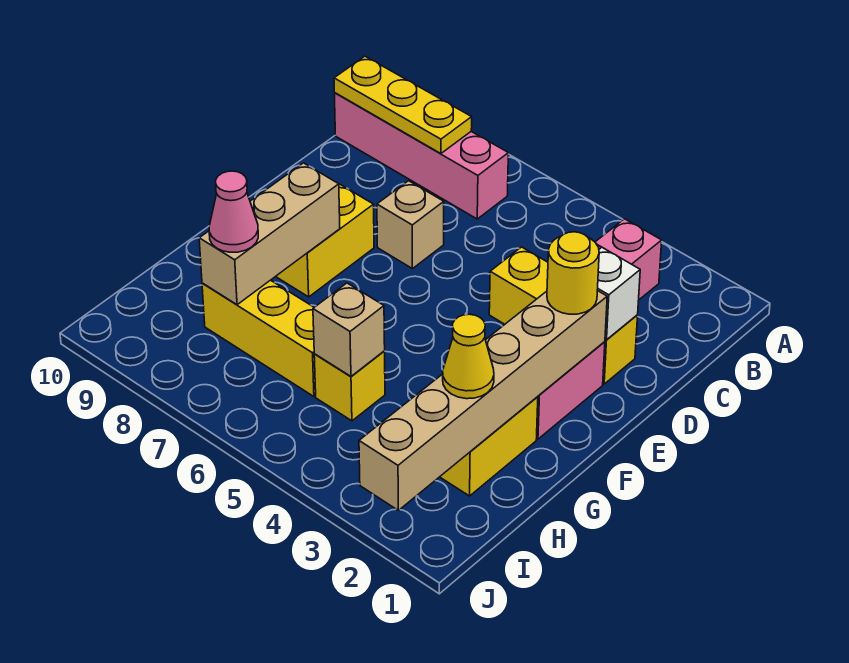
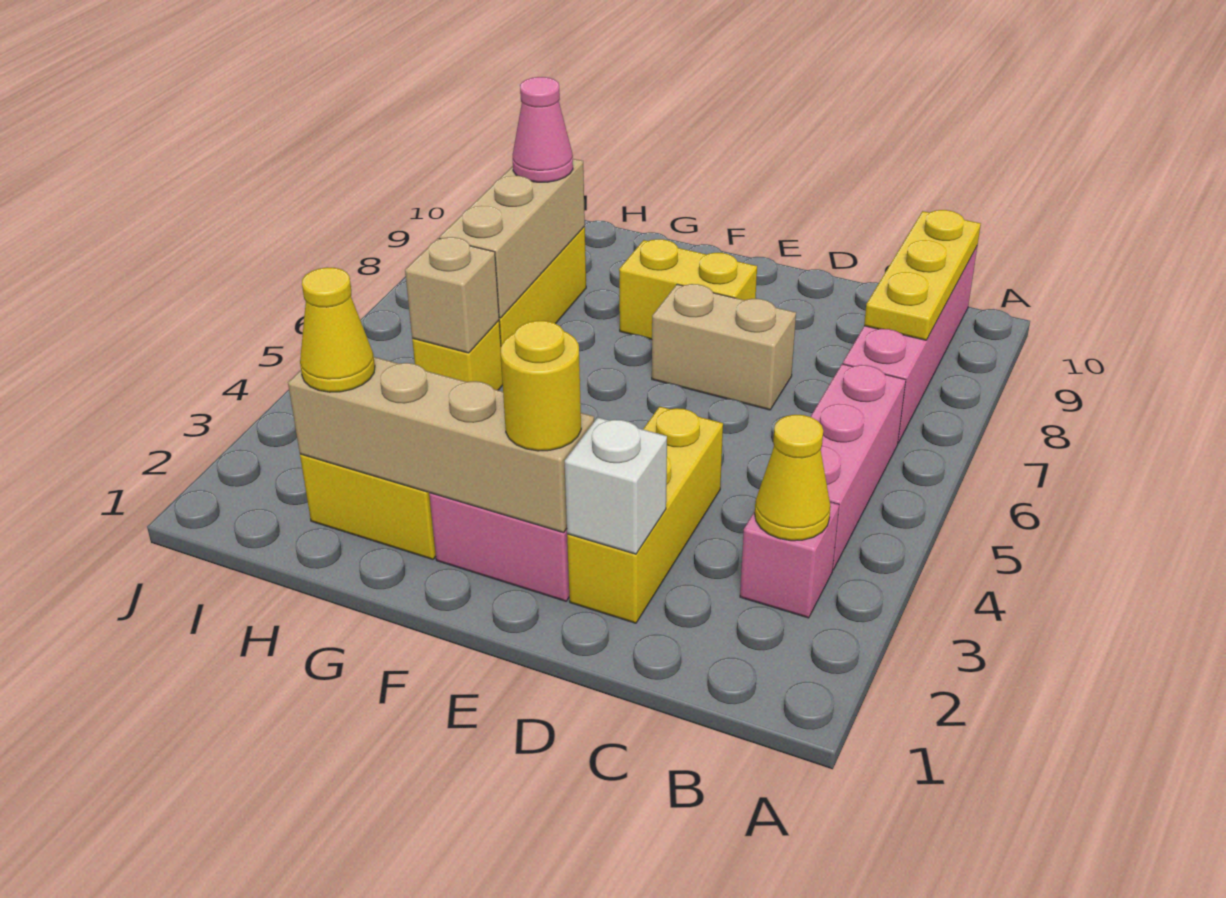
none -> yellow 1x1 cone [755,415,831,541]
none -> pink 1x3 brick [811,364,906,570]
tan 1x1 brick [377,181,444,269] -> tan 1x2 brick [652,284,796,410]
tan 1x6 brick [359,291,607,510] -> tan 1x4 brick [288,357,594,533]
tan 1x3 brick [199,163,340,305] -> tan 1x3 brick turned to [439,159,585,318]

